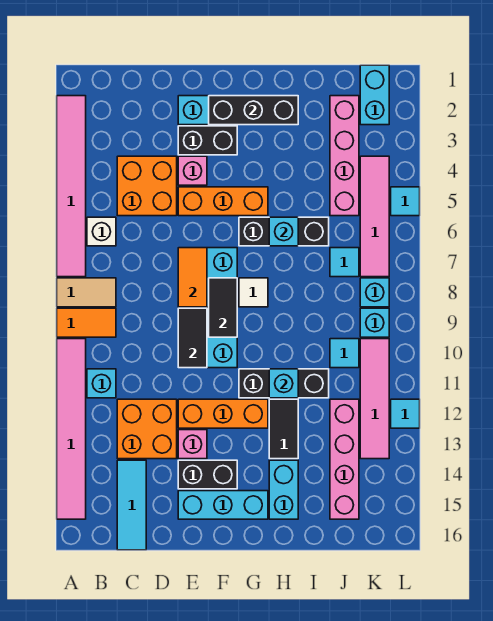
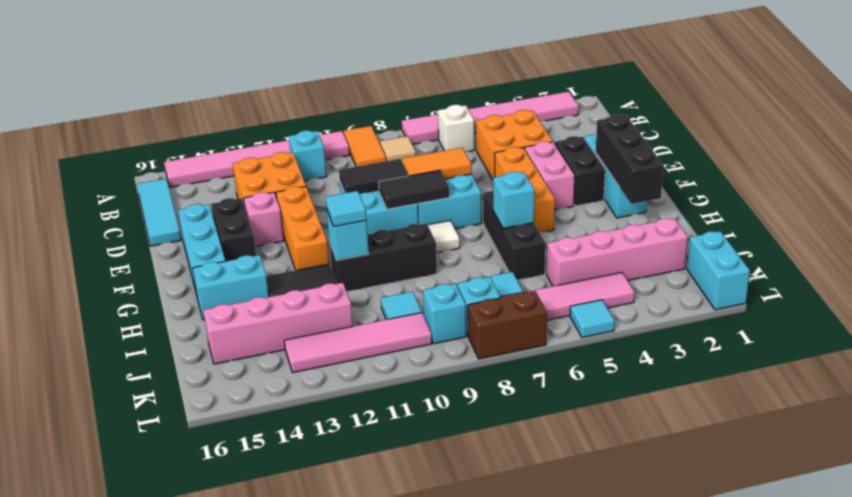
tan 1x2 tile [57,278,116,307] -> tan 1x1 tile [380,136,416,161]
cyan 1x3 tile [117,460,146,550] -> cyan 1x3 tile turned to [137,179,181,246]
pink 1x1 brick [178,156,207,185] -> pink 1x2 brick [525,142,575,210]
black 1x3 brick [239,369,329,398] -> black 1x3 brick turned to [329,223,437,292]
cyan 1x2 brick [360,65,389,125] -> cyan 1x2 brick turned to [687,231,750,310]
none -> brown 1x2 brick [468,291,547,359]
cyan 1x1 tile [391,399,420,428] -> cyan 1x1 tile moved to [325,191,366,226]

